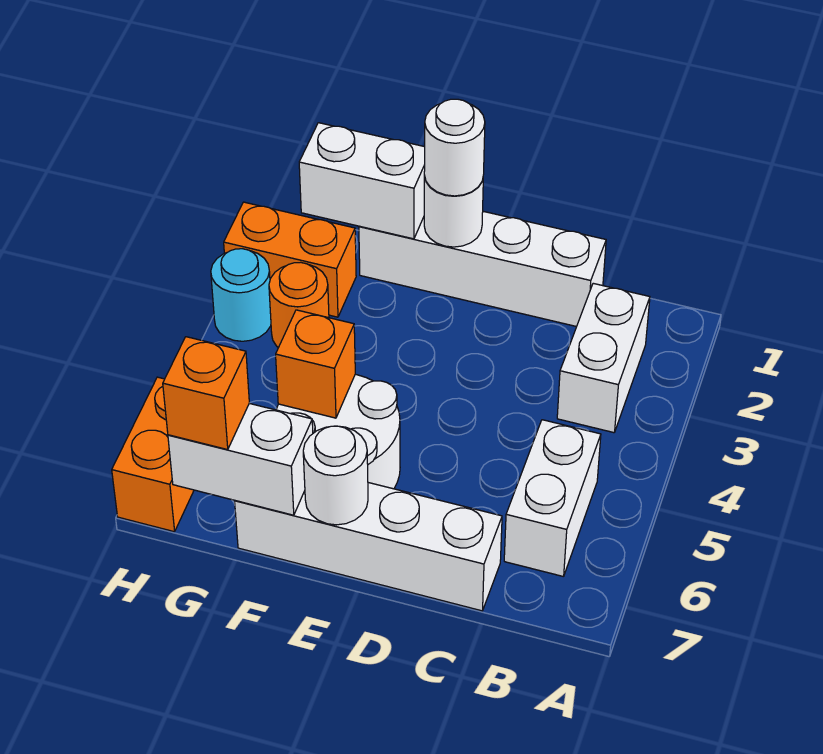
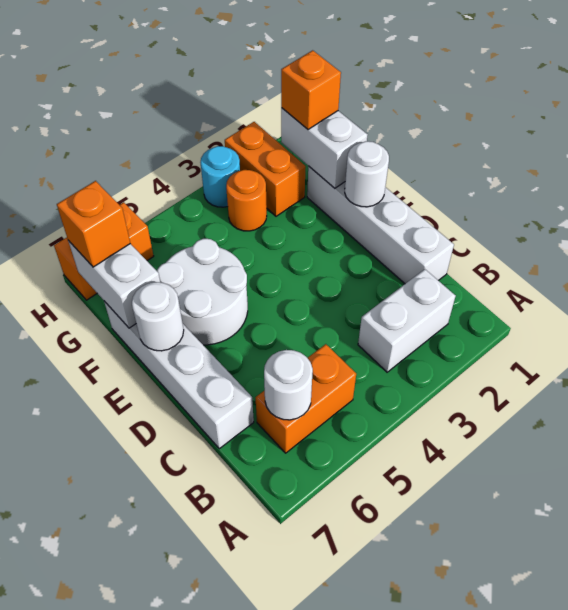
white 1x2 brick [504,420,601,577] -> orange 1x2 brick [256,344,356,453]
white 1x1 round brick [424,99,485,196] -> white 1x1 round brick moved to [264,350,313,420]
orange 1x1 brick [276,310,355,418] -> orange 1x1 brick moved to [281,50,341,130]

